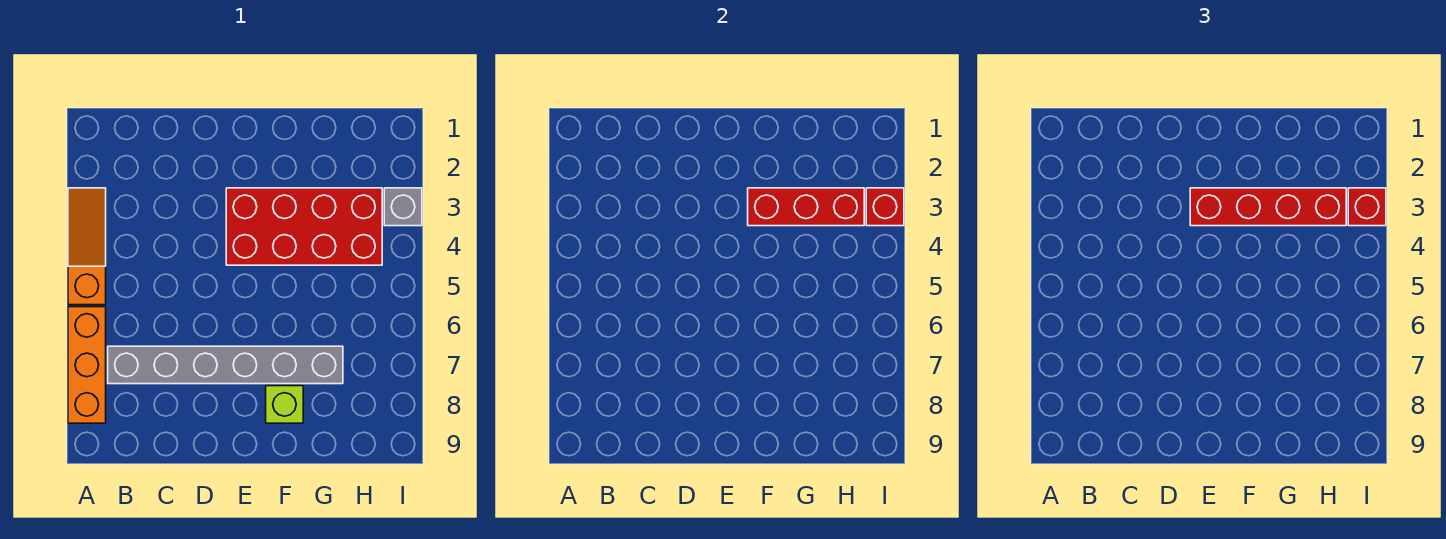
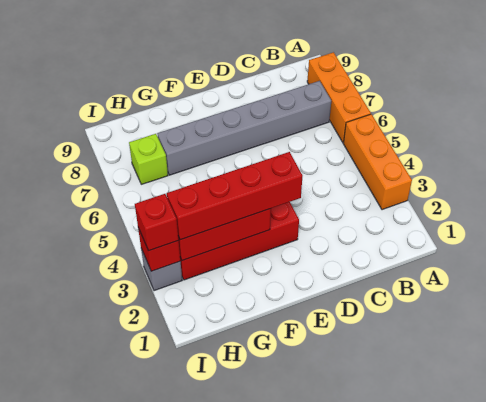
orange 1x3 slope [68,188,106,305] -> orange 1x3 brick [343,114,412,210]
lime 1x1 brick [266,386,303,423] -> lime 1x1 brick moved to [129,134,168,184]

